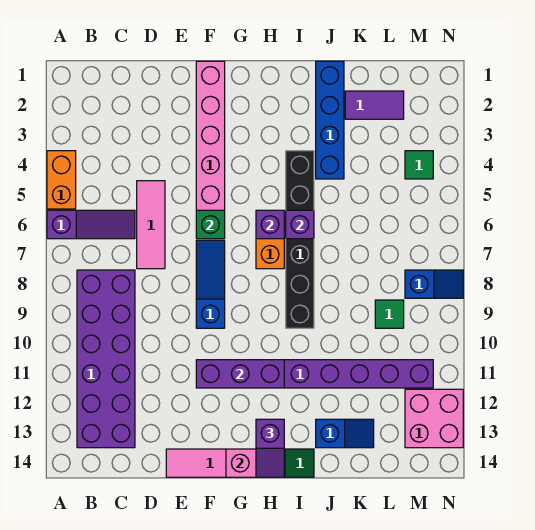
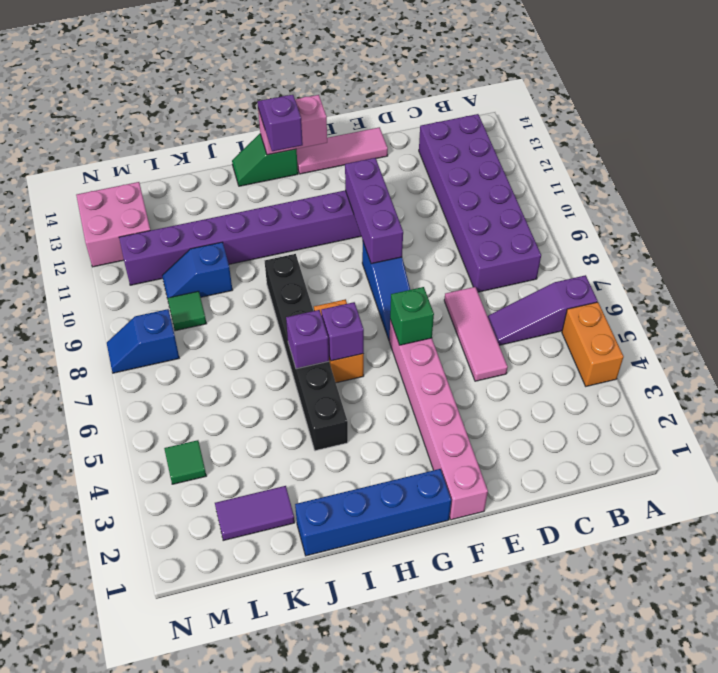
purple 1x3 brick [196,360,284,388] -> purple 1x3 brick turned to [345,158,403,264]
blue 1x4 brick [316,61,344,179] -> blue 1x4 brick turned to [295,469,451,556]
blue 1x2 slope [316,419,374,448] -> blue 1x2 slope moved to [162,242,232,298]

